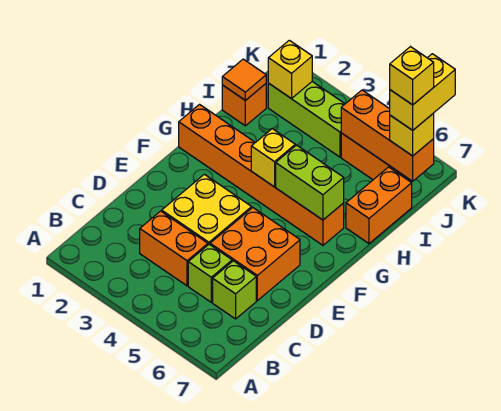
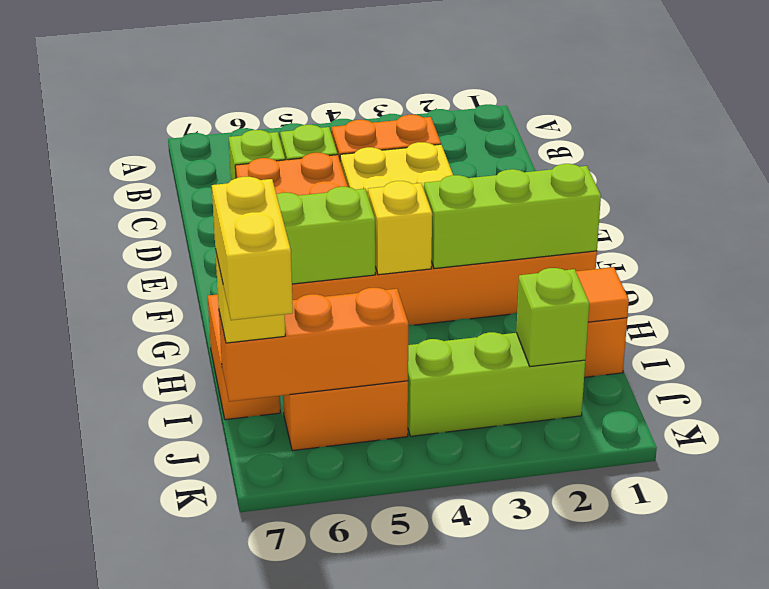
none -> lime 1x3 brick [424,164,601,269]
yellow 1x1 brick [268,40,312,98] -> lime 1x1 brick [516,268,589,367]
yellow 1x1 brick [390,47,434,105] -> none

